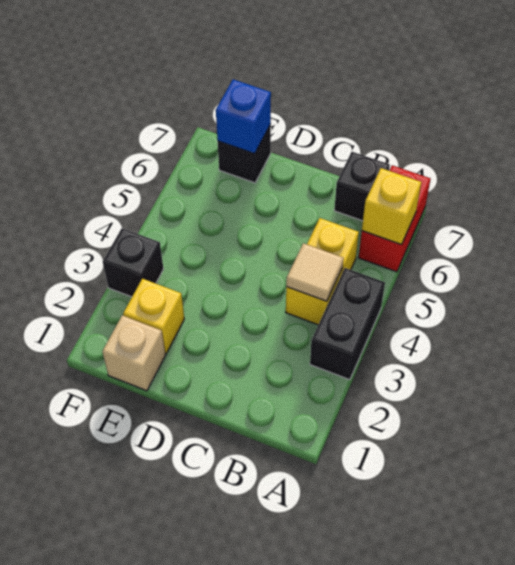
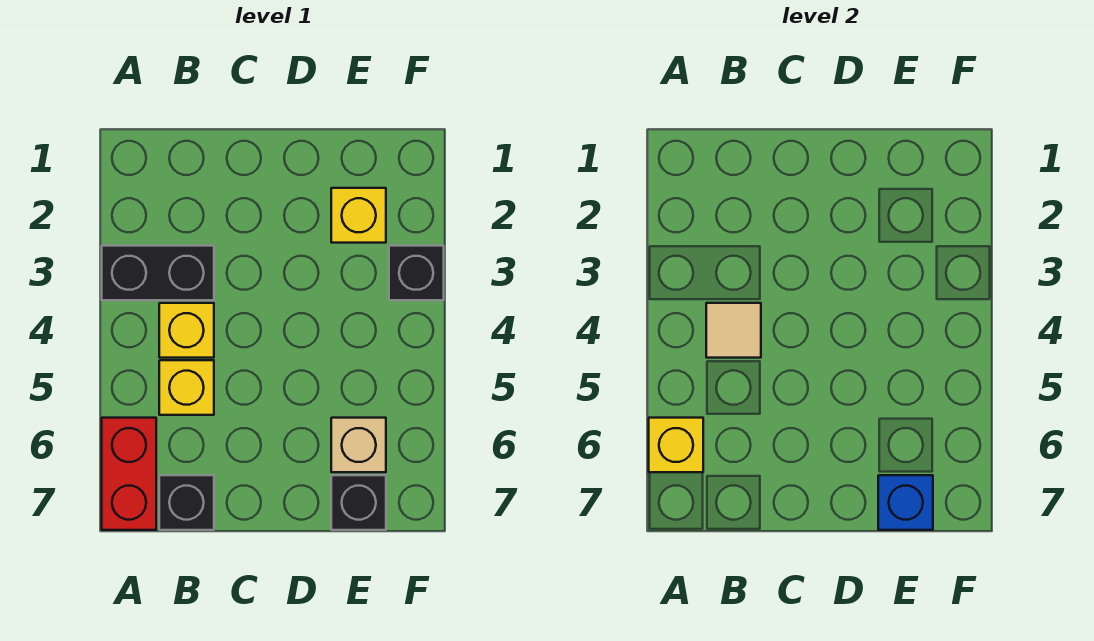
black 1x2 brick [310,268,385,380] -> black 1x2 brick turned to [102,246,214,300]
tan 1x1 brick [102,315,166,391] -> tan 1x1 brick moved to [331,418,386,472]

